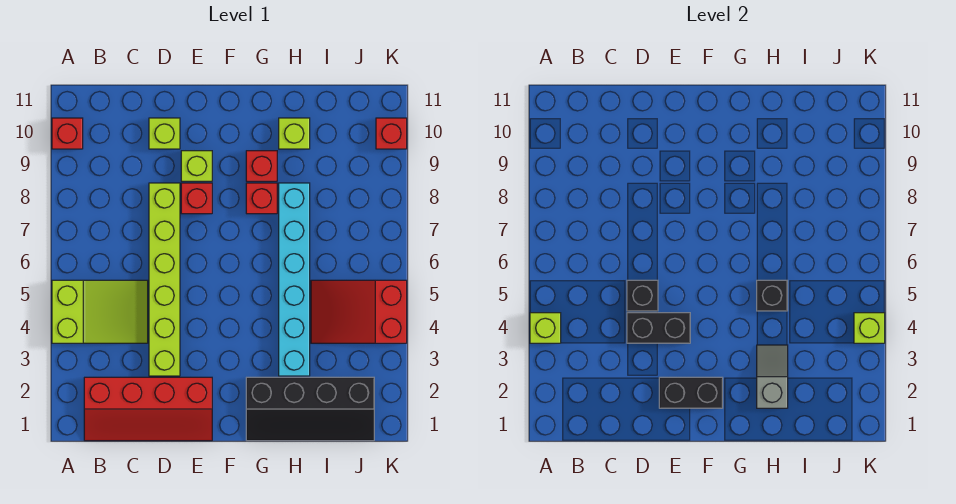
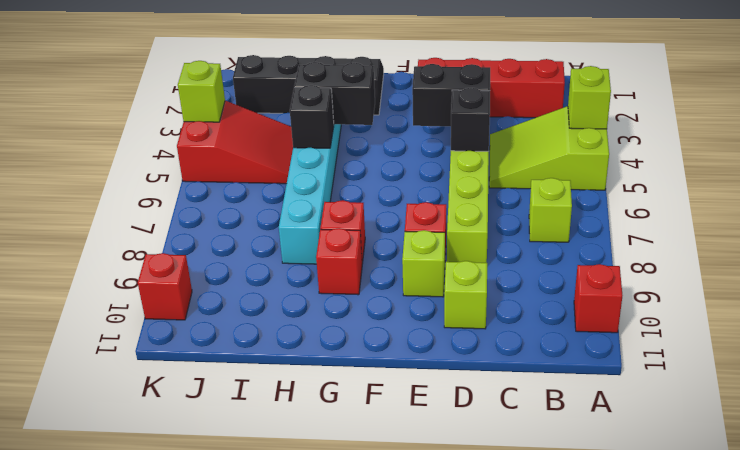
black 1x2 brick [659,377,723,408] -> black 1x2 brick moved to [294,62,375,125]
grey 1x2 slope [757,345,788,408] -> none
lime 1x1 brick [279,118,310,149] -> lime 1x1 brick moved to [529,178,572,242]

